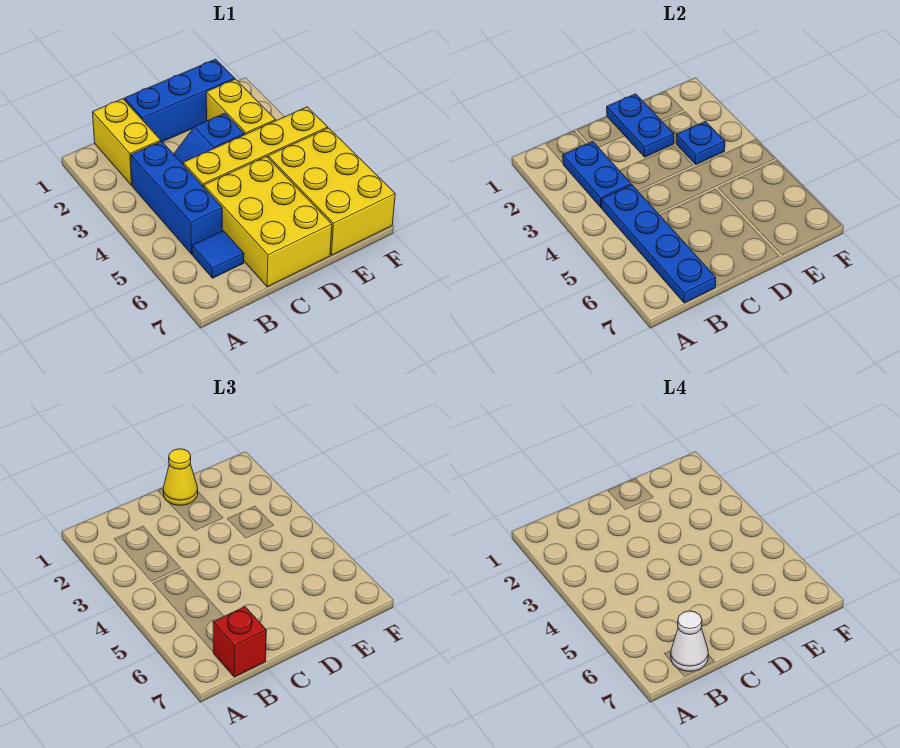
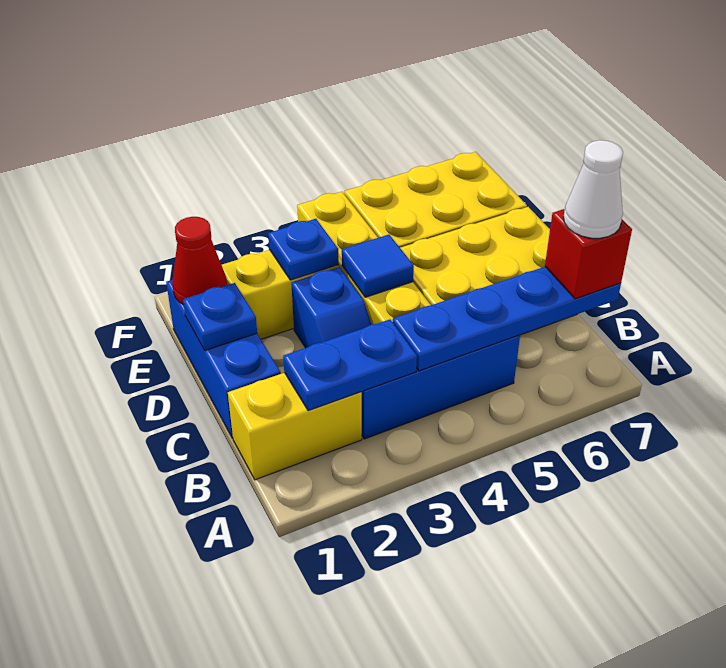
blue 1x1 tile [192,231,244,278] -> blue 1x1 tile moved to [342,235,414,297]
blue 1x2 plate [607,94,674,157] -> blue 1x1 plate [183,283,257,350]
yellow 1x1 cone [163,449,198,505] -> none
none -> red 1x1 cone [172,217,227,304]

